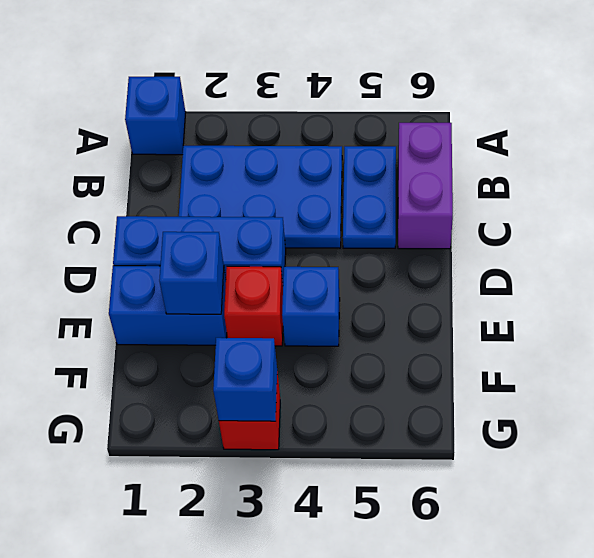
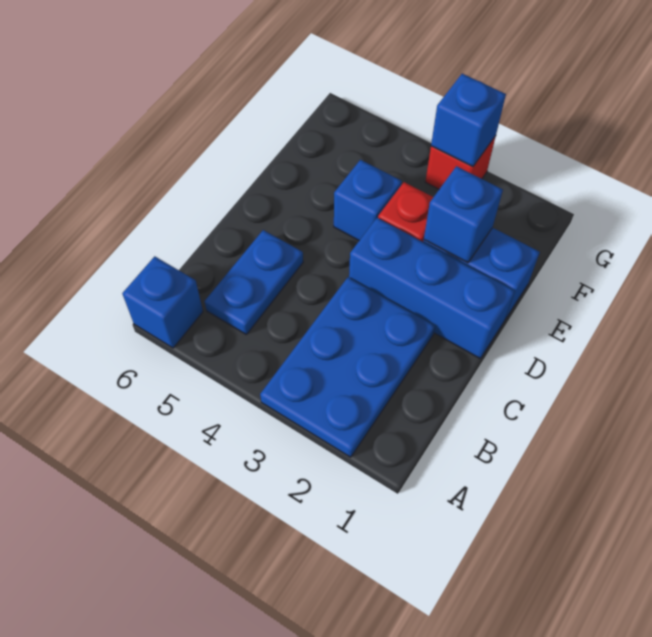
blue 1x1 brick [125,77,186,155] -> blue 1x1 brick moved to [122,256,203,348]
blue 2x3 plate [179,146,342,248] -> blue 2x3 plate turned to [260,277,435,457]
purple 1x2 brick [398,123,453,249] -> none

